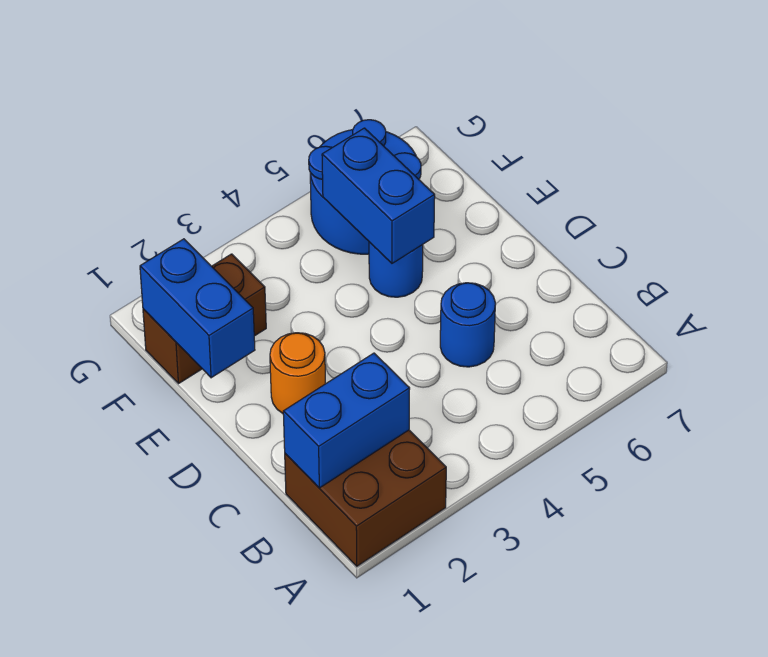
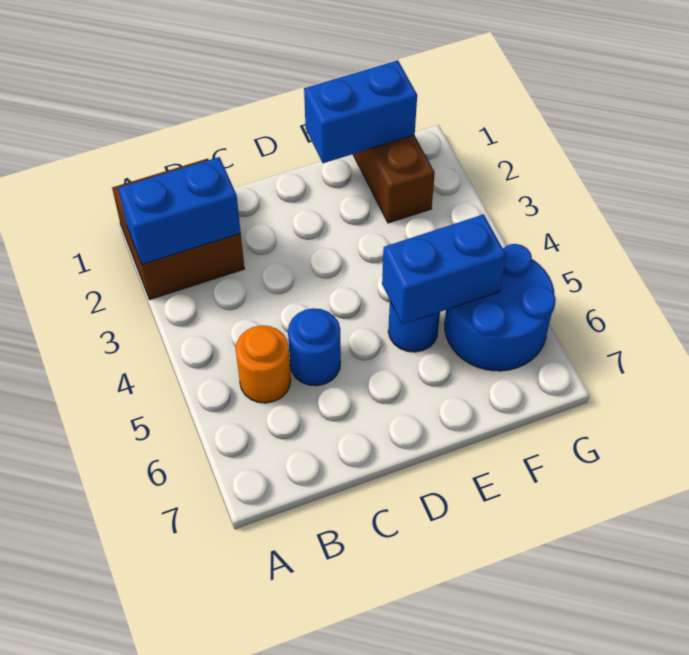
blue 1x2 brick [283,353,410,488] -> blue 1x2 brick turned to [119,157,241,264]
orange 1x1 round brick [270,333,325,413] -> orange 1x1 round brick moved to [236,325,291,403]

